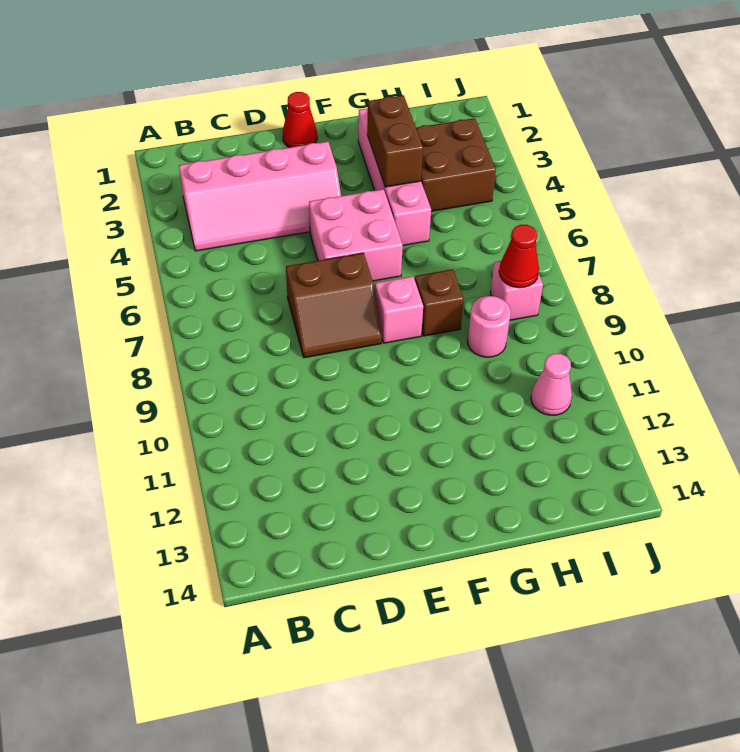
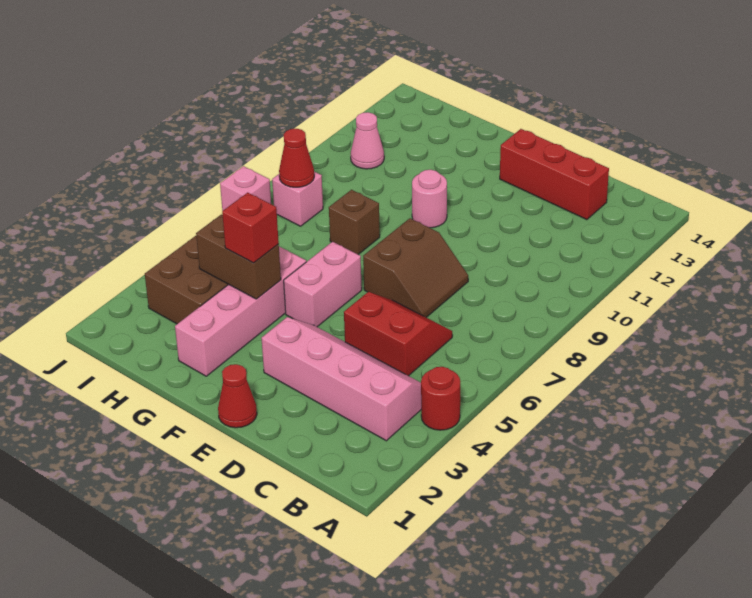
none -> red 1x1 round brick [421,367,460,430]
none -> red 2x2 slope [344,292,452,376]
none -> red 1x3 brick [500,129,609,220]
brown 2x2 slope [286,253,382,358] -> brown 2x2 slope turned to [363,218,468,317]
pink 2x2 brick [309,189,403,281] -> pink 1x2 brick [284,242,362,327]
pink 1x1 brick [375,276,423,343] -> pink 1x1 brick moved to [220,166,271,211]
brown 1x2 brick [367,95,423,187] -> brown 1x2 brick turned to [196,215,281,299]
none -> red 1x1 brick [222,193,279,263]
pink 1x1 round brick [467,296,511,357] -> pink 1x1 round brick moved to [412,170,447,228]

